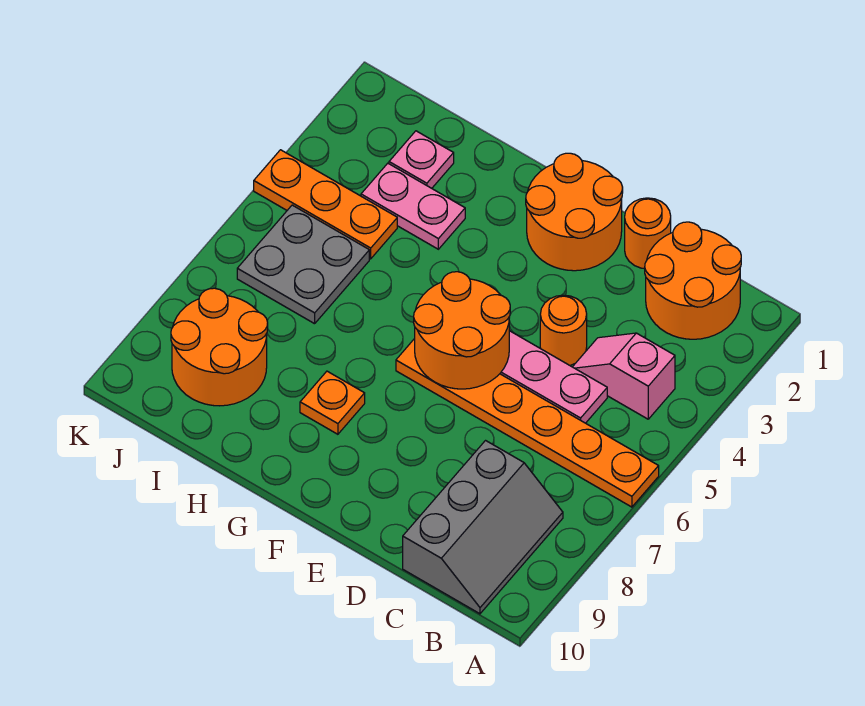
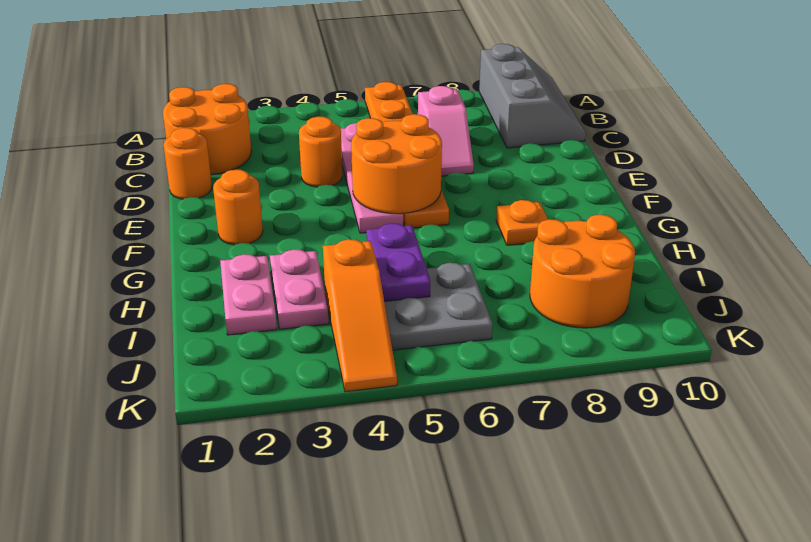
pink 1x2 slope [573,333,675,419] -> pink 1x2 slope moved to [418,86,474,176]
grey 2x3 slope [403,441,563,614] -> grey 2x3 slope turned to [479,44,586,148]
orange 2x2 round brick [526,153,623,271] -> orange 1x1 round brick [213,170,263,245]
none -> purple 1x2 plate [366,223,430,302]
pink 1x1 plate [389,131,454,188] -> pink 1x2 plate [220,254,277,335]
orange 1x3 plate [254,150,397,259] -> orange 1x3 slope [323,239,397,392]

